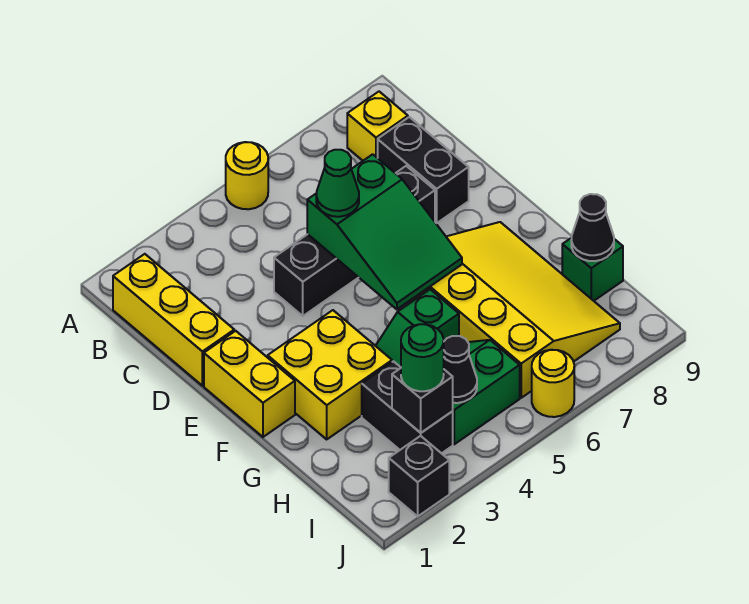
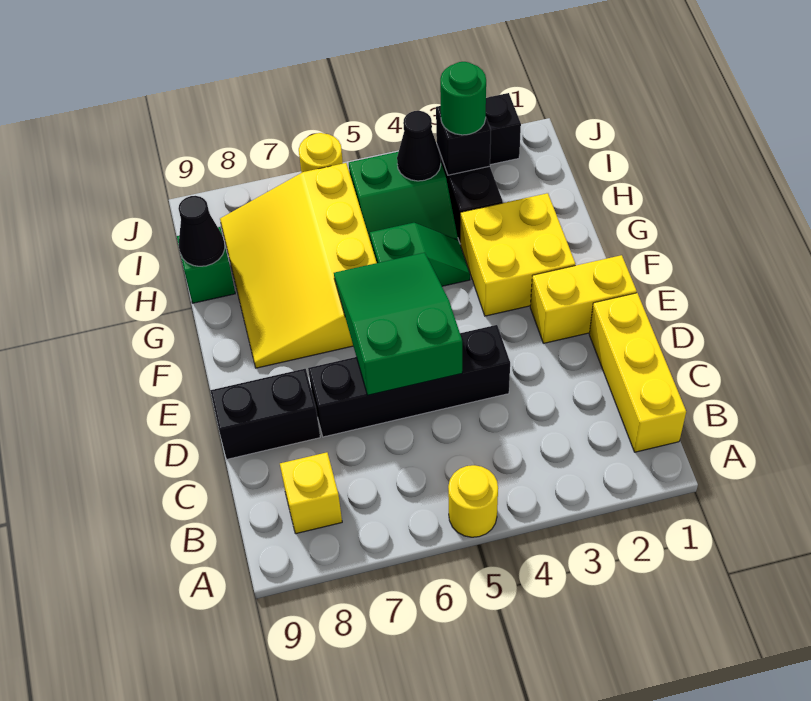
black 1x2 brick [378,117,469,223] -> black 1x2 brick turned to [210,369,320,459]
green 1x1 cone [316,150,359,217] -> none
yellow 1x2 brick [204,331,295,437] -> yellow 1x2 brick turned to [530,255,637,343]

